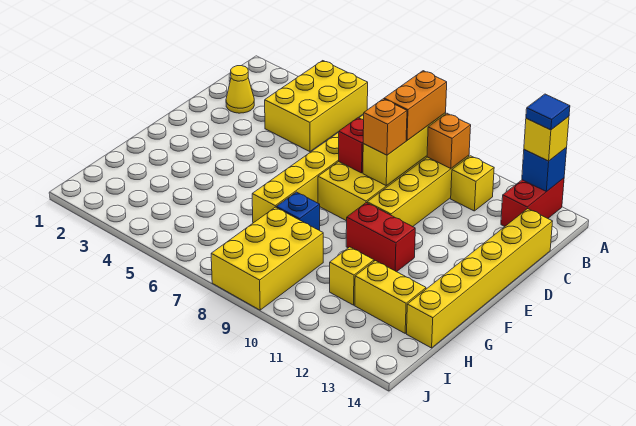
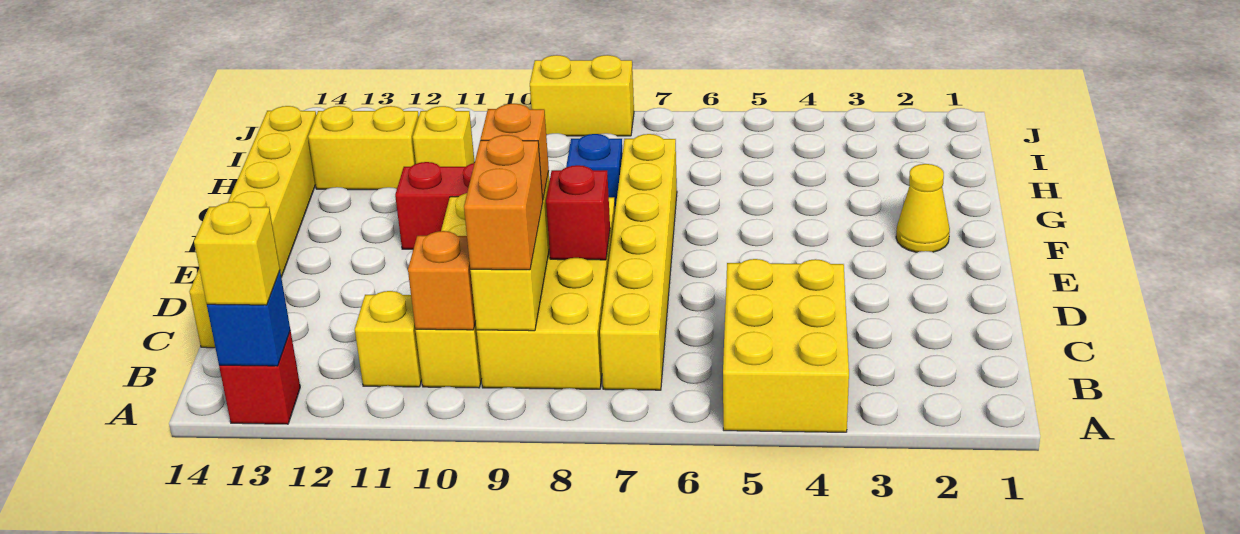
red 1x2 brick [501,178,564,226] -> red 1x1 brick [219,331,300,424]
blue 1x1 tile [526,94,570,130] -> none
yellow 1x1 cone [226,66,254,113] -> yellow 1x1 cone moved to [896,164,950,252]
yellow 2x3 brick [211,207,323,310] -> yellow 1x2 brick [530,55,634,136]

